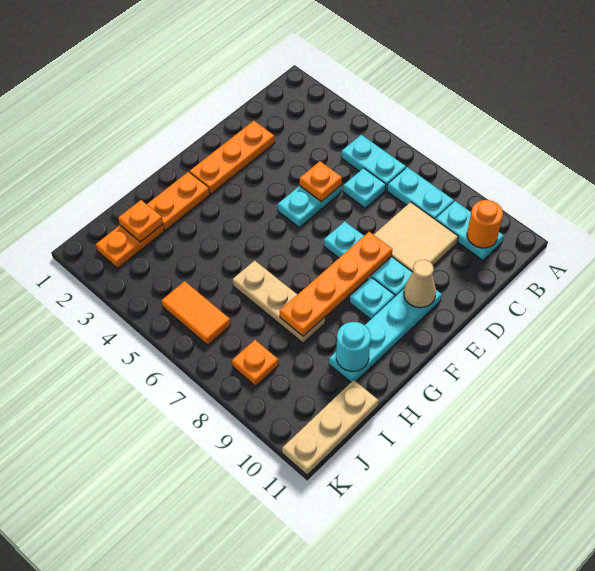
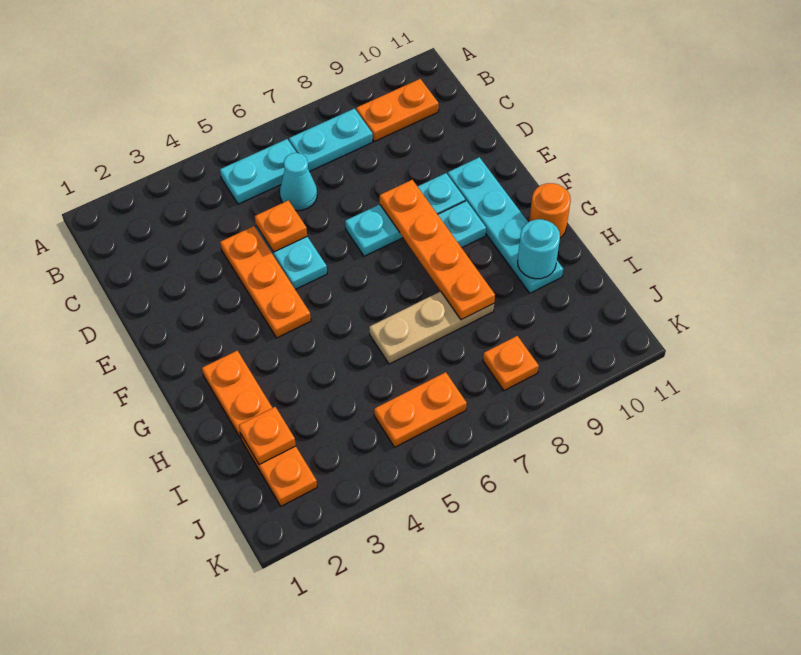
cyan 1x2 plate [436,201,504,260] -> orange 1x2 plate [356,79,439,142]
orange 1x1 round brick [467,200,503,248] -> orange 1x1 round brick moved to [529,183,571,238]
cyan 1x1 plate [343,168,386,208] -> cyan 1x1 cone [280,153,317,210]
tan 2x2 tile [374,202,458,272] -> none
orange 1x3 plate [190,121,275,194] -> orange 1x3 plate moved to [220,226,311,338]
tan 1x1 cone [404,260,436,308] -> none
tan 1x3 plate [282,380,379,475] -> none
orange 1x2 tile [162,281,231,345] -> orange 1x2 plate [374,372,467,447]

